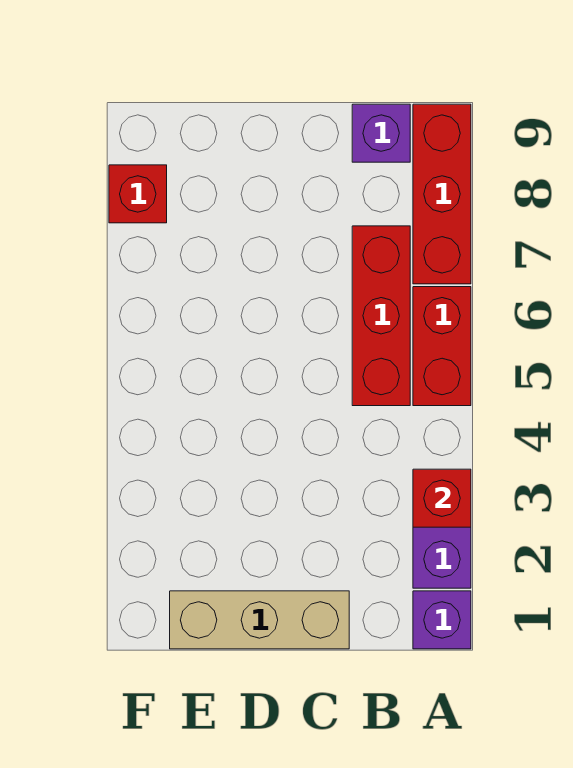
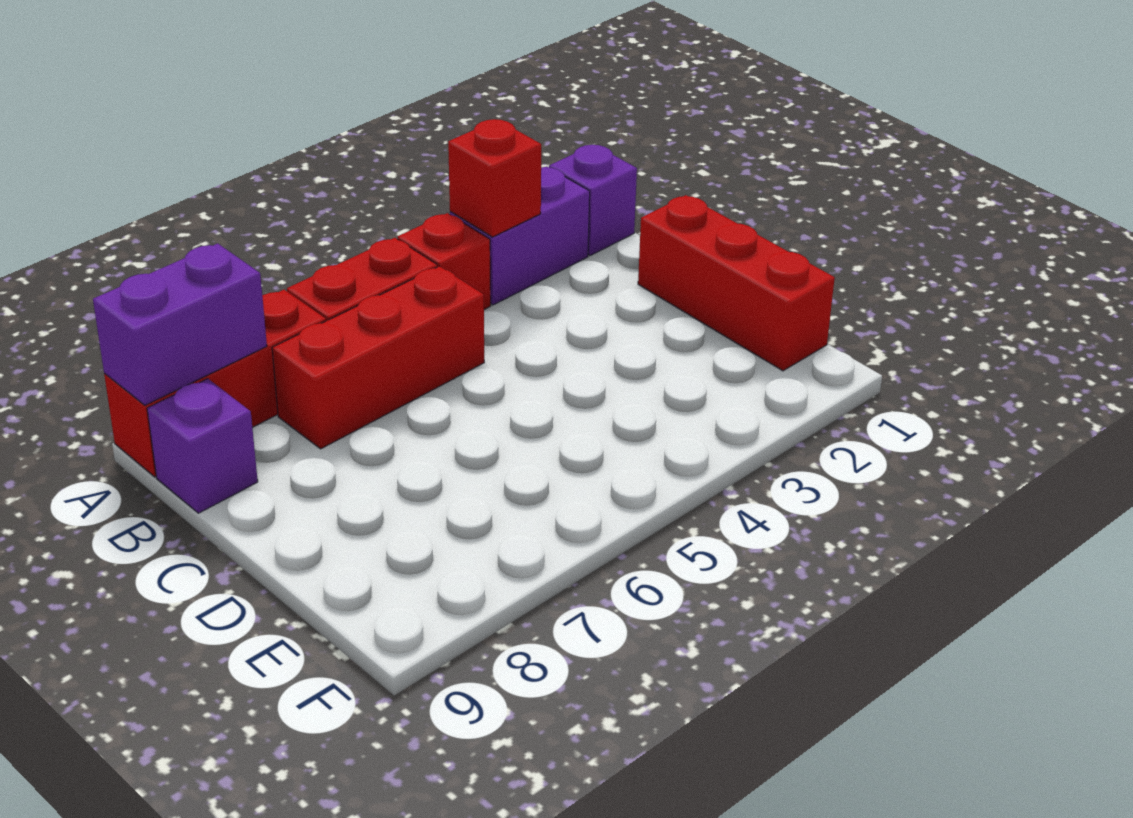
none -> purple 1x2 brick [93,243,267,405]
tan 1x3 brick [170,591,349,649] -> red 1x3 brick [638,195,835,371]
red 1x1 brick [109,165,167,223] -> red 1x1 brick moved to [398,213,491,310]

